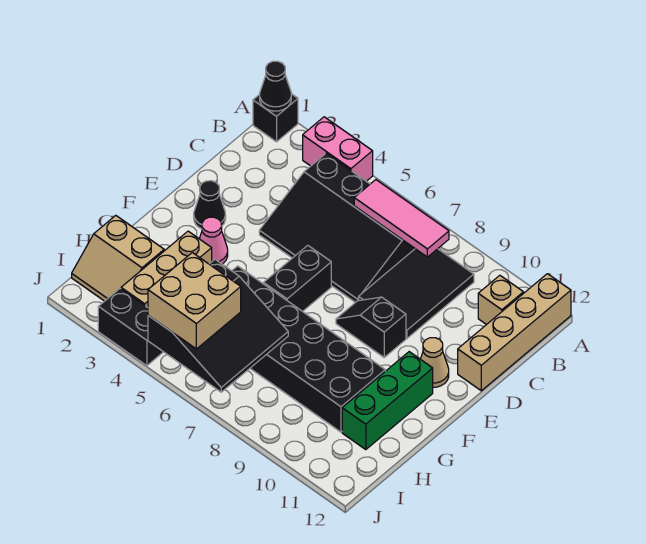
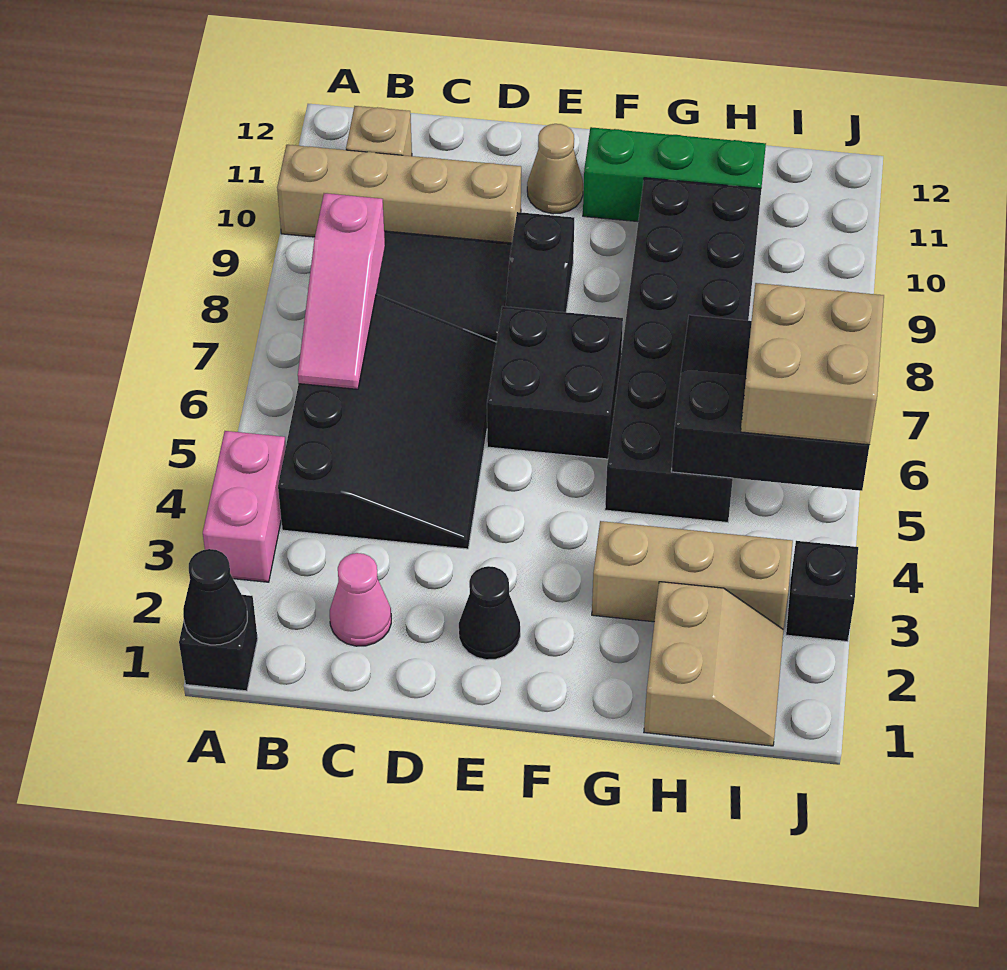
tan 1x4 brick [458,274,571,391] -> tan 1x4 brick moved to [277,145,521,243]
pink 1x3 tile [354,180,449,257] -> pink 1x3 slope [298,193,385,389]
black 1x2 brick [264,245,331,311] -> black 2x2 brick [487,306,623,459]
pink 1x1 cone [199,217,228,264] -> pink 1x1 cone moved to [330,553,391,646]
black 1x2 brick [98,289,163,366] -> black 1x1 brick [786,541,858,641]

